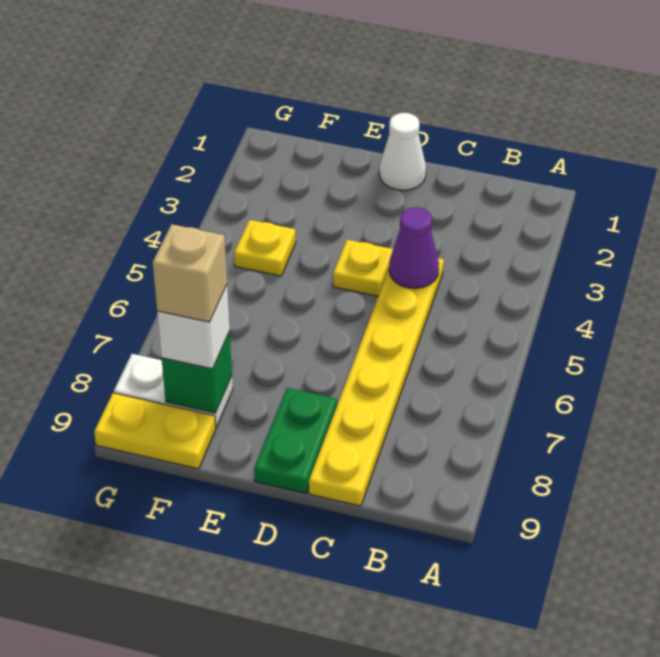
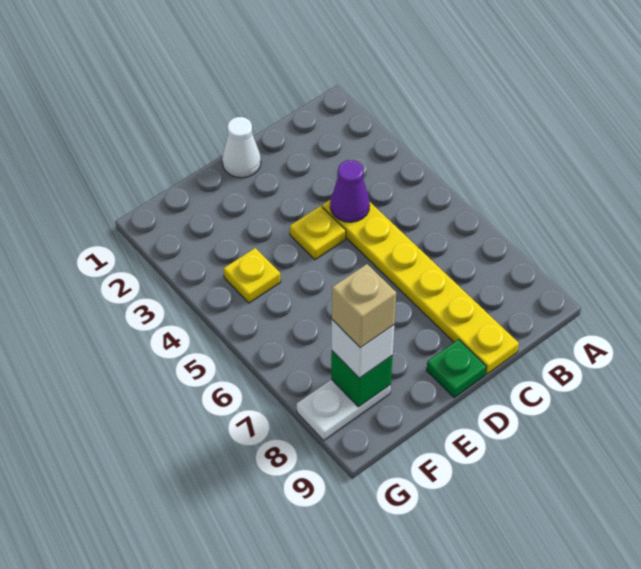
green 1x2 plate [254,388,337,493] -> green 1x1 plate [426,339,486,398]
yellow 1x2 plate [94,393,216,469] -> none

